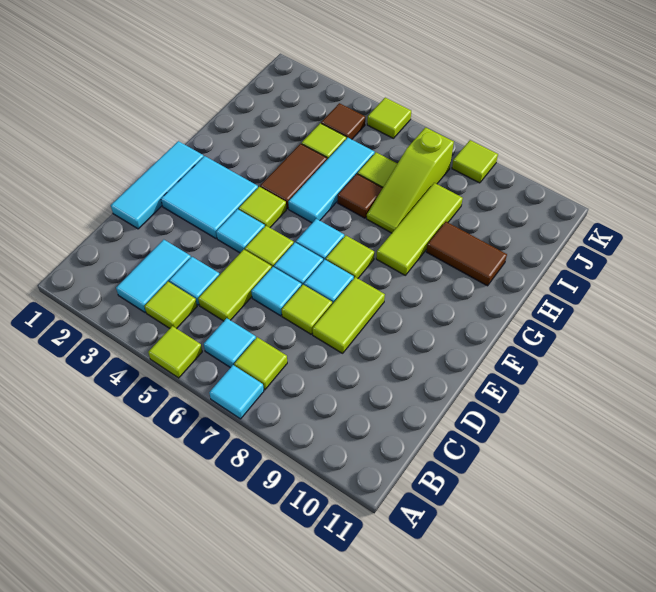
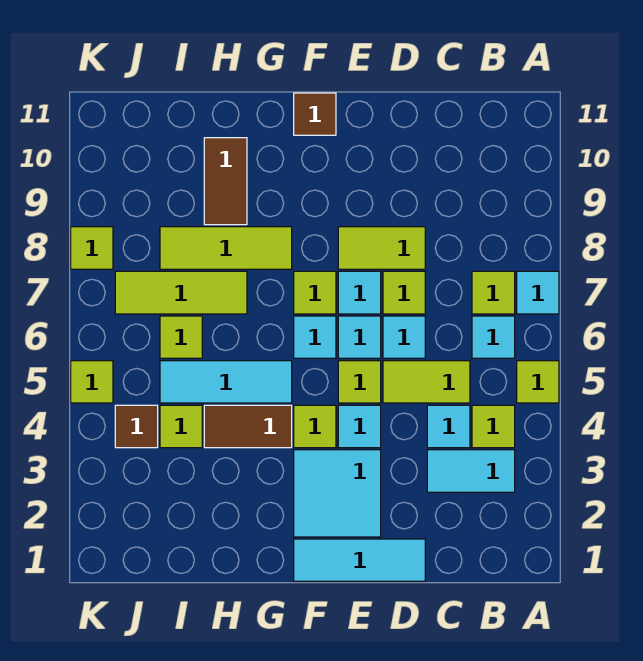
brown 1x1 tile [338,174,383,218] -> brown 1x1 tile moved to [294,93,336,135]
lime 1x3 slope [367,127,454,233] -> lime 1x3 tile [115,271,247,314]

